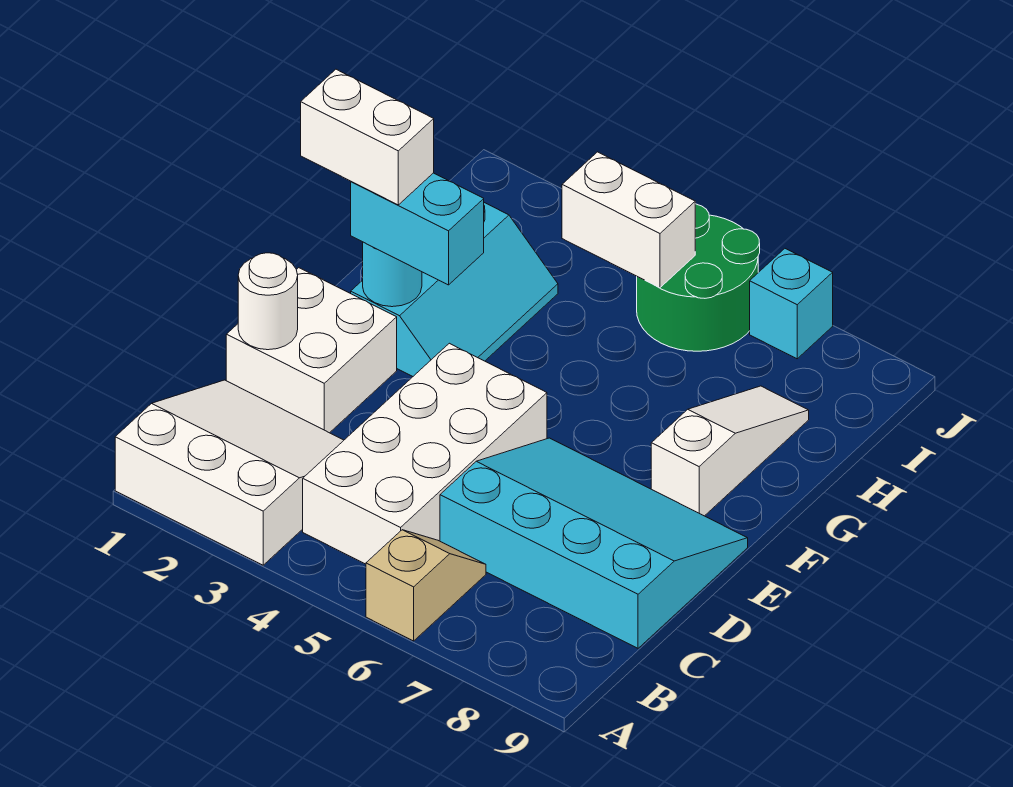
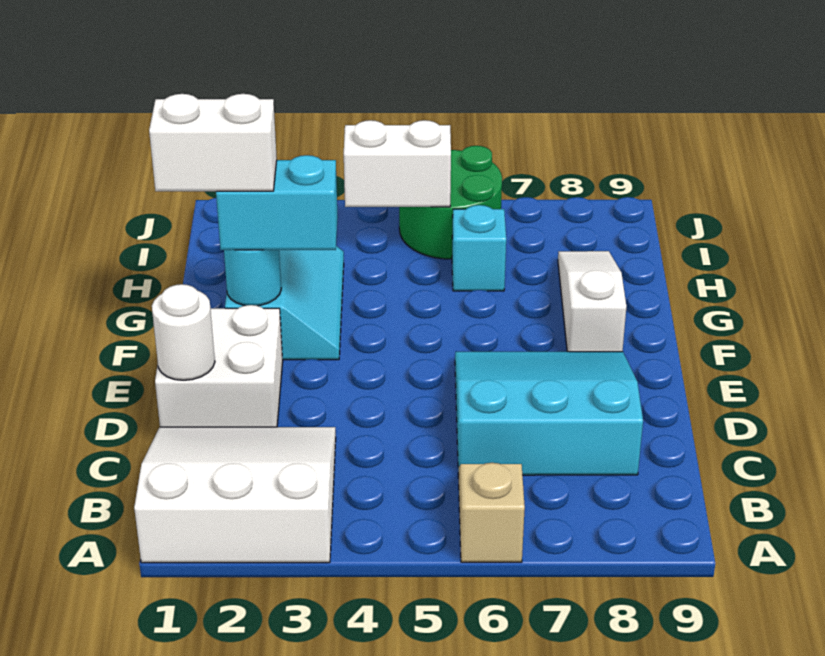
white 2x4 brick [303,343,547,564] -> none
cyan 3x4 slope [440,438,748,648] -> cyan 3x3 slope [455,352,643,475]
cyan 1x1 brick [750,249,833,359] -> cyan 1x1 brick moved to [452,205,506,291]

